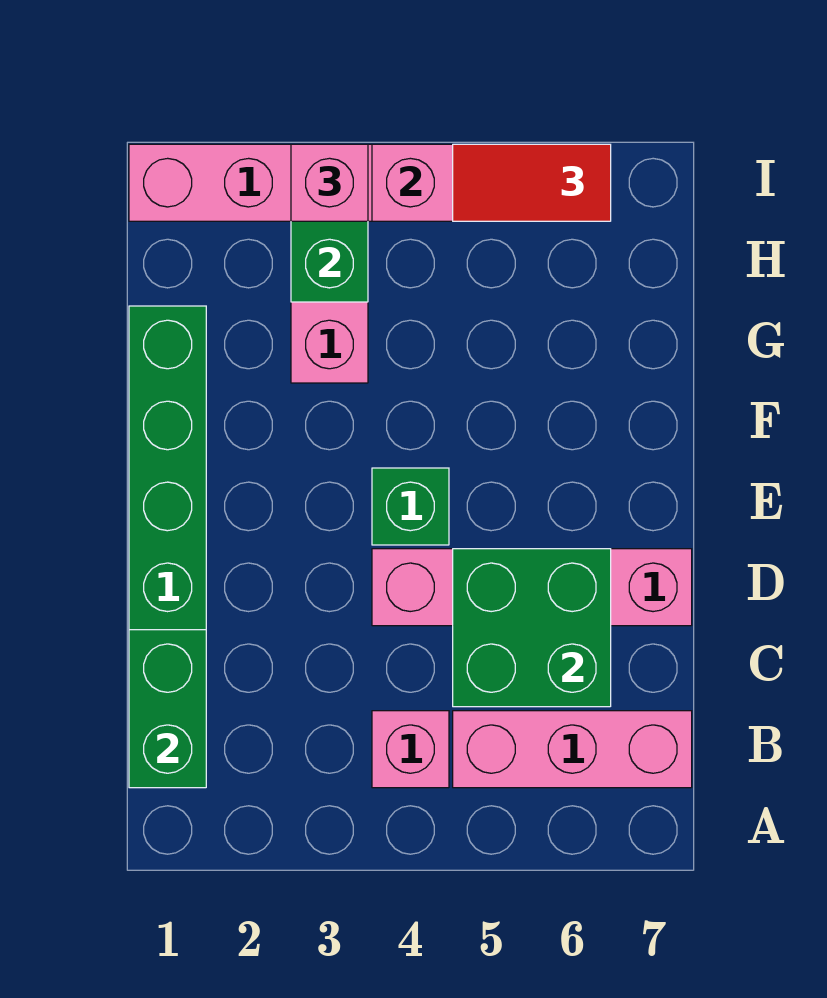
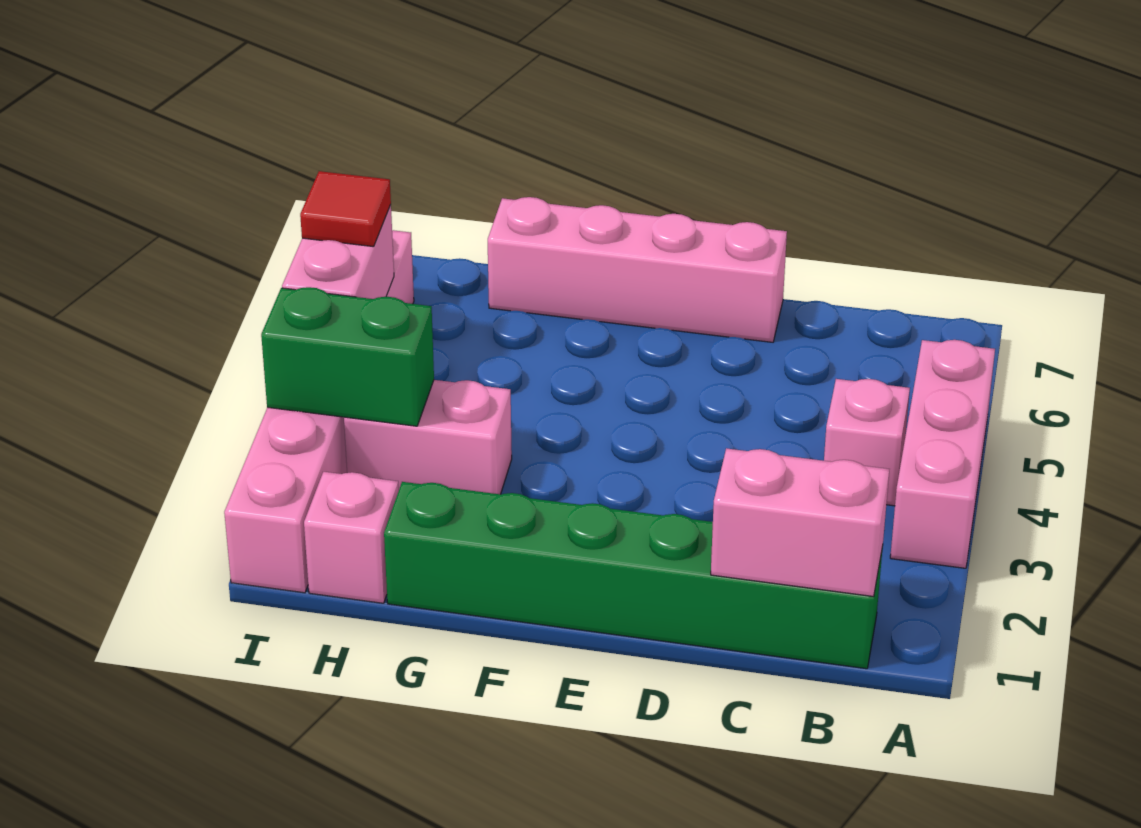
green 1x2 brick [129,630,206,788] -> pink 1x2 brick [711,448,889,596]
pink 1x3 brick [453,711,692,788] -> pink 1x3 brick moved to [890,340,995,568]
green 2x2 brick [453,549,611,707] -> none
pink 1x4 brick [372,549,692,626] -> pink 1x4 brick turned to [488,197,787,342]
green 1x1 brick [372,468,449,545] -> none
pink 1x1 brick [291,144,368,221] -> pink 1x1 brick moved to [304,472,399,603]
red 1x2 tile [453,144,611,221] -> red 1x1 tile [300,171,391,247]

